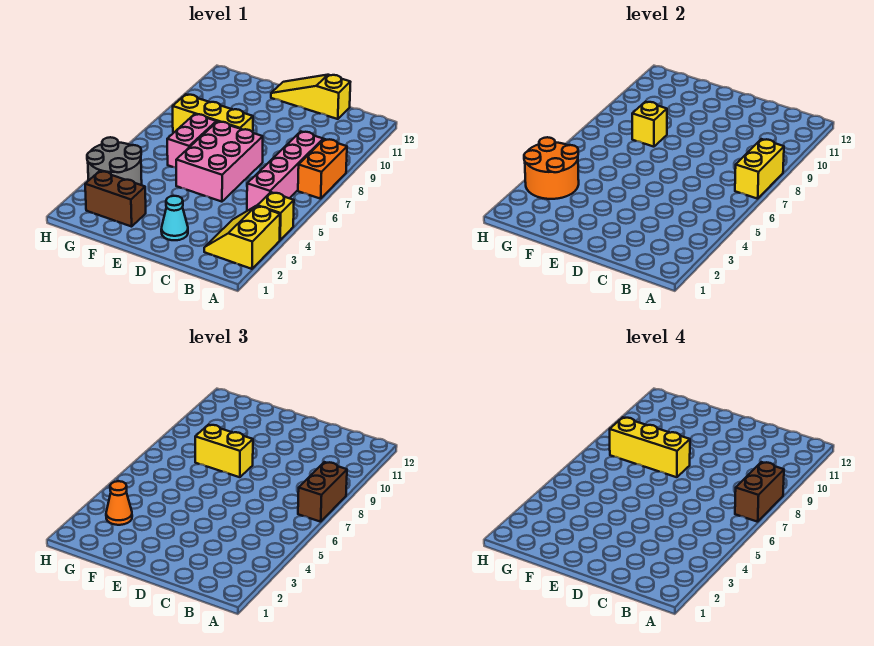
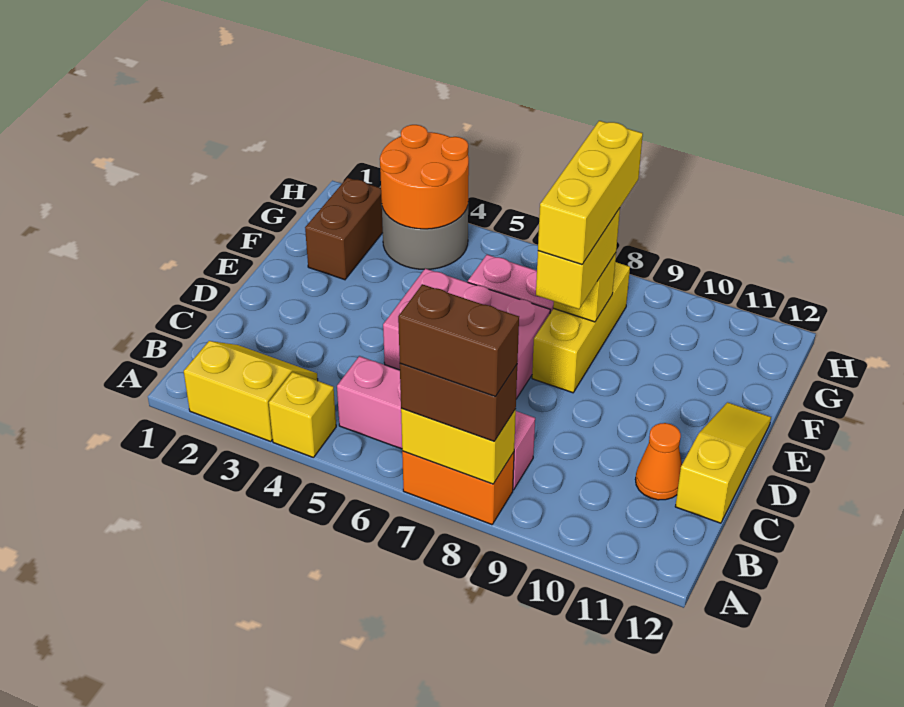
cyan 1x1 cone [161,196,188,240] -> none
orange 1x1 cone [106,481,132,525] -> orange 1x1 cone moved to [635,423,682,500]

